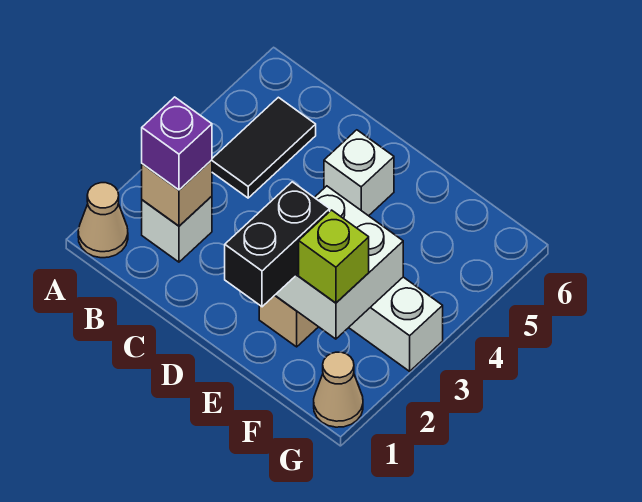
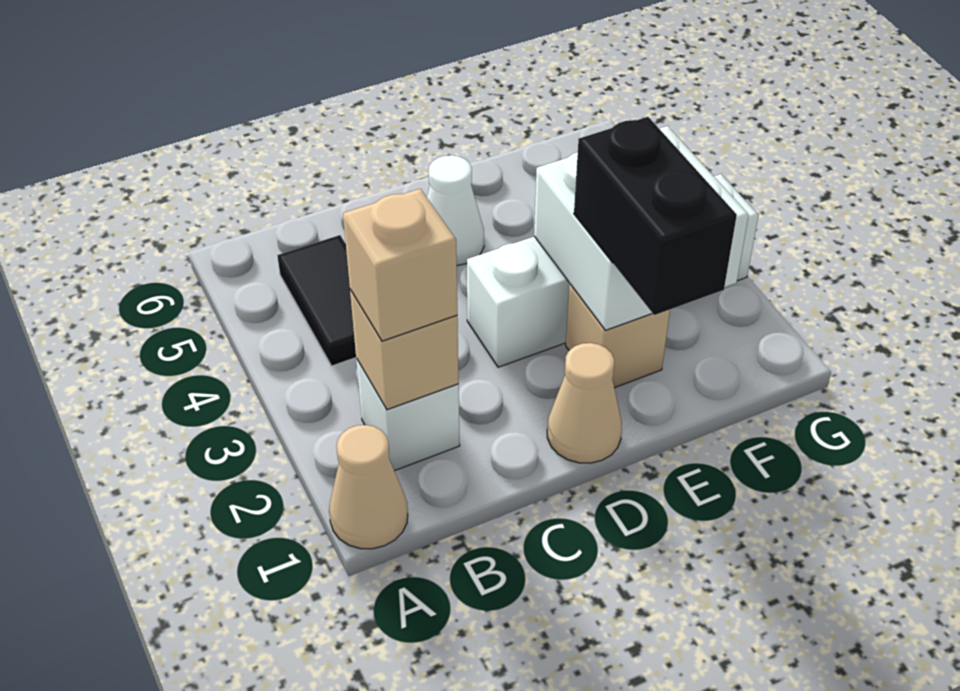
purple 1x1 brick [142,97,212,190] -> tan 1x1 brick [343,189,457,341]
white 1x1 brick [324,130,394,216] -> white 1x1 cone [427,155,484,266]
lime 1x1 brick [299,210,369,303] -> none
tan 1x1 cone [314,352,363,427] -> tan 1x1 cone moved to [547,343,622,463]

